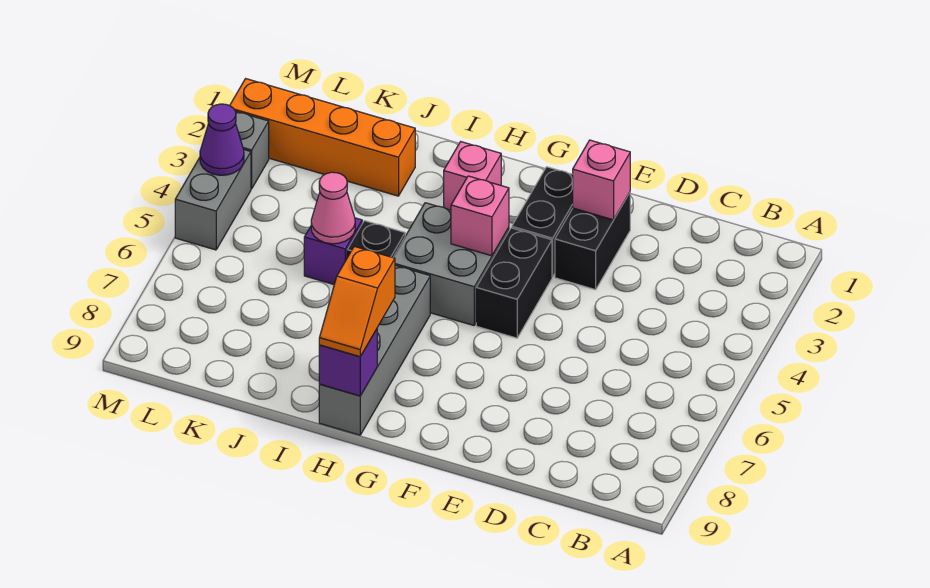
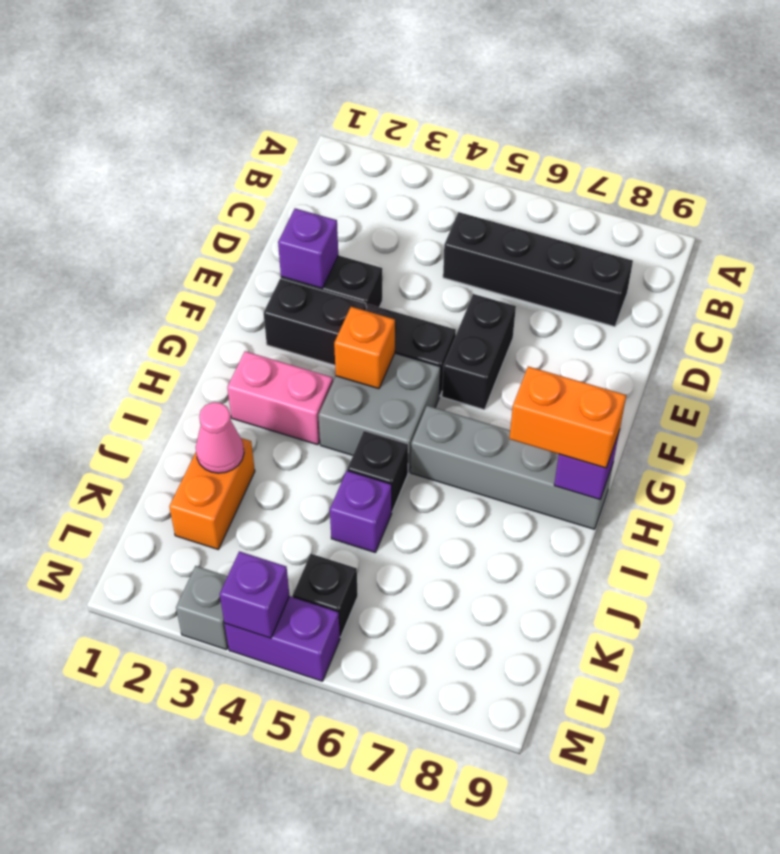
none -> black 1x4 brick [443,212,633,327]
pink 1x1 brick [573,140,630,220] -> purple 1x1 brick [278,208,338,288]
none -> black 1x2 brick [442,294,516,410]
pink 1x1 brick [451,176,509,256] -> orange 1x1 brick [334,307,395,389]
pink 1x1 brick [444,142,501,210] -> pink 1x2 brick [227,351,333,445]
orange 1x2 slope [319,246,395,357] -> orange 1x2 brick [509,366,626,468]
orange 1x4 brick [230,79,415,196] -> orange 1x2 brick [169,438,255,550]
pink 1x1 cone [311,172,355,244] -> pink 1x1 cone moved to [196,402,244,473]
none -> black 1x1 brick [293,554,358,637]
grey 1x2 brick [175,150,251,250] -> purple 1x2 brick [225,596,340,681]
purple 1x1 cone [200,104,244,175] -> purple 1x1 brick [220,551,289,638]

